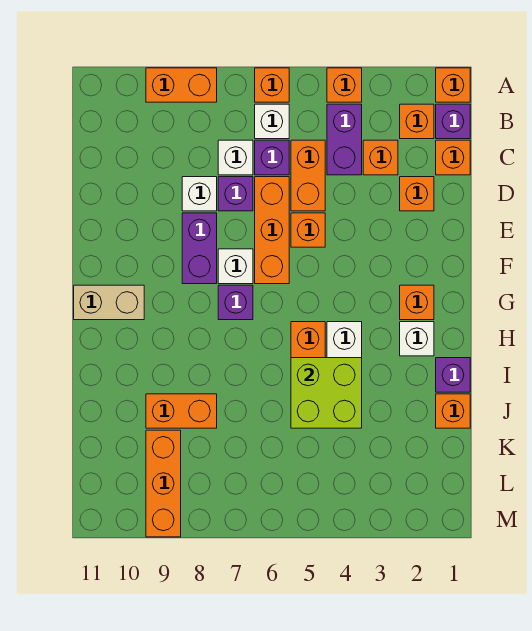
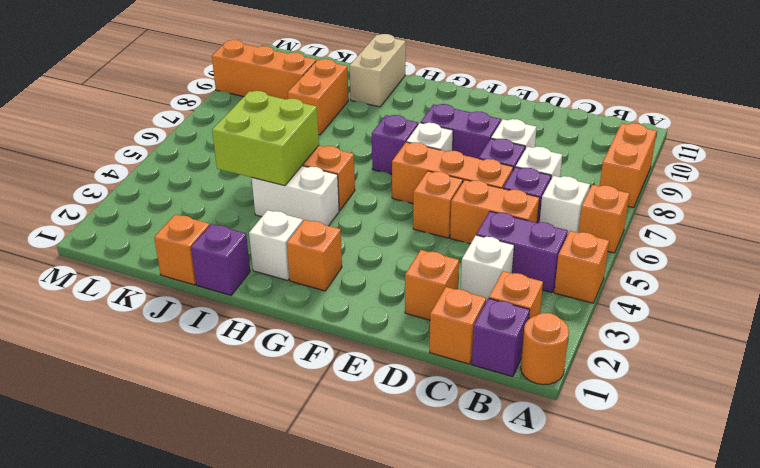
orange 1x1 brick [436,68,470,102] -> orange 1x1 round brick [521,313,569,385]
orange 1x1 brick [363,140,398,175] -> white 1x1 brick [461,235,514,302]
tan 1x2 brick [74,285,144,320] -> tan 1x2 brick moved to [350,34,406,107]

